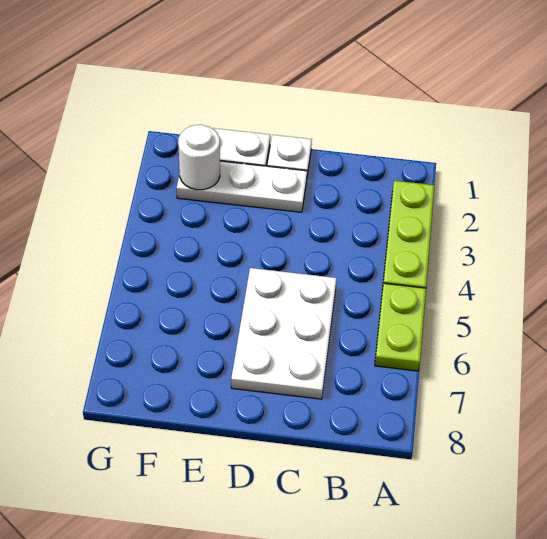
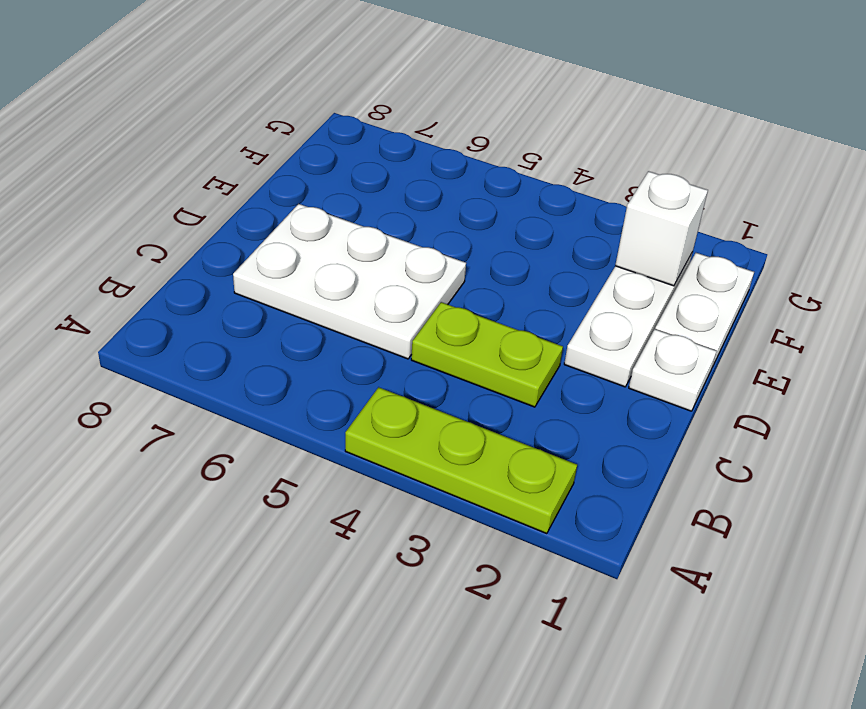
lime 1x2 plate [375,283,426,371] -> lime 1x2 plate moved to [411,302,563,407]
white 1x1 round brick [178,125,220,190] -> white 1x1 brick [615,171,708,286]

